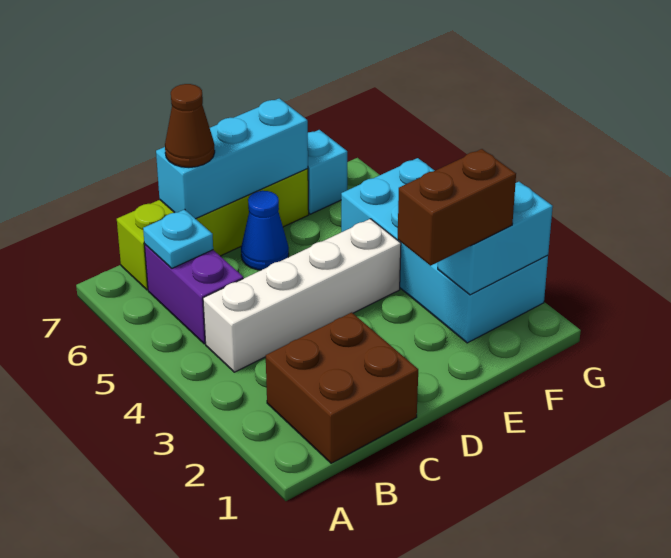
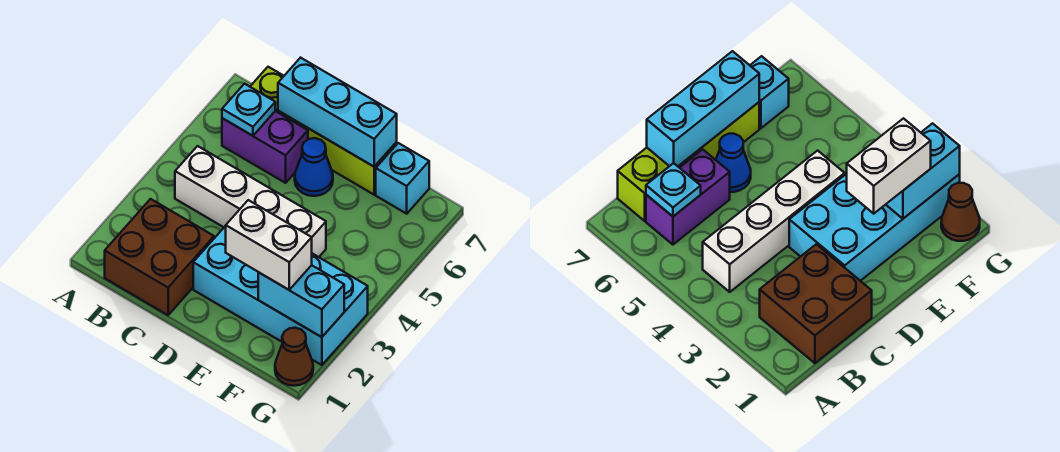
purple 1x2 brick [144,244,243,344] -> purple 1x2 brick turned to [222,111,308,183]
brown 1x1 cone [165,84,215,167] -> brown 1x1 cone moved to [275,328,313,386]
brown 1x2 brick [398,149,516,266] -> white 1x2 brick [226,200,312,290]
cyan 2x4 brick [341,158,548,343] -> cyan 2x4 brick turned to [193,226,368,365]

